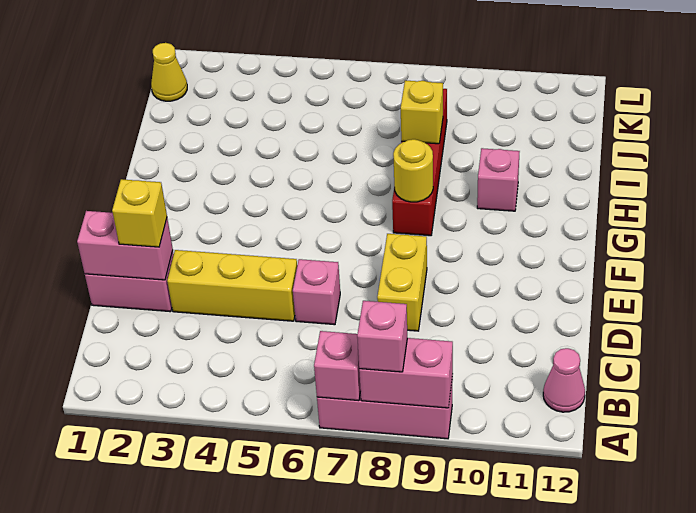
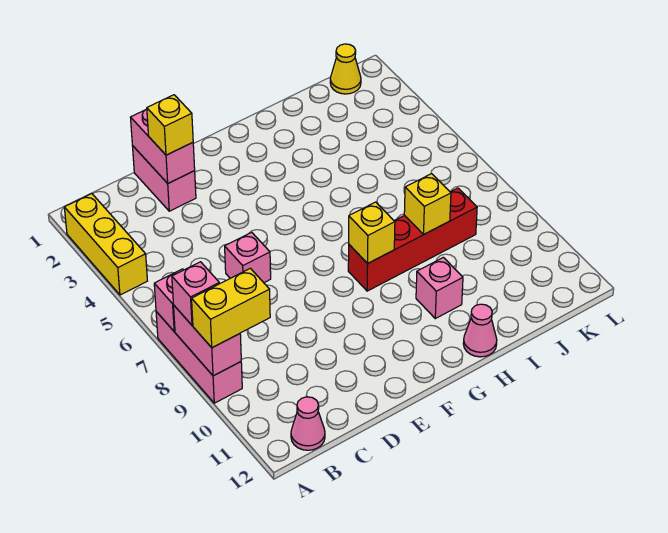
yellow 1x3 brick [167,250,297,321] -> yellow 1x3 brick moved to [64,193,147,295]
yellow 1x2 brick [377,234,427,331] -> yellow 1x2 brick moved to [192,268,270,348]
yellow 1x1 round brick [393,139,433,202] -> yellow 1x1 brick [349,202,395,264]
none -> pink 1x1 cone [463,304,497,357]

